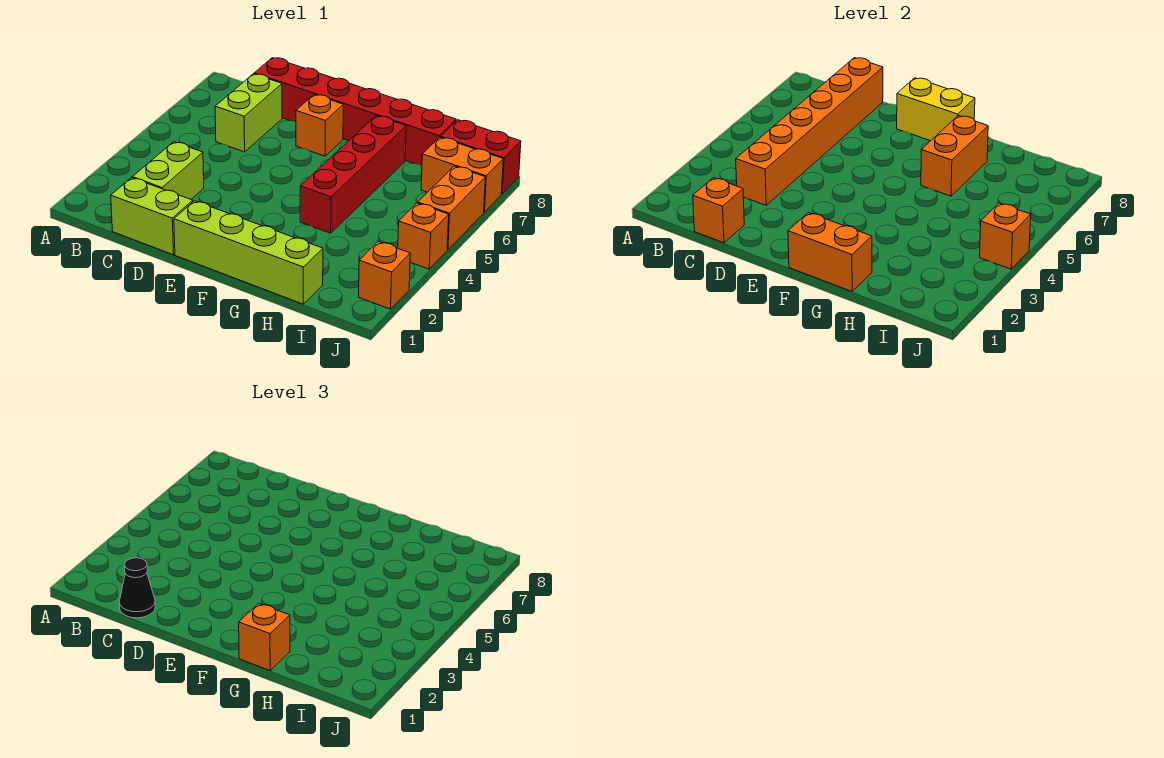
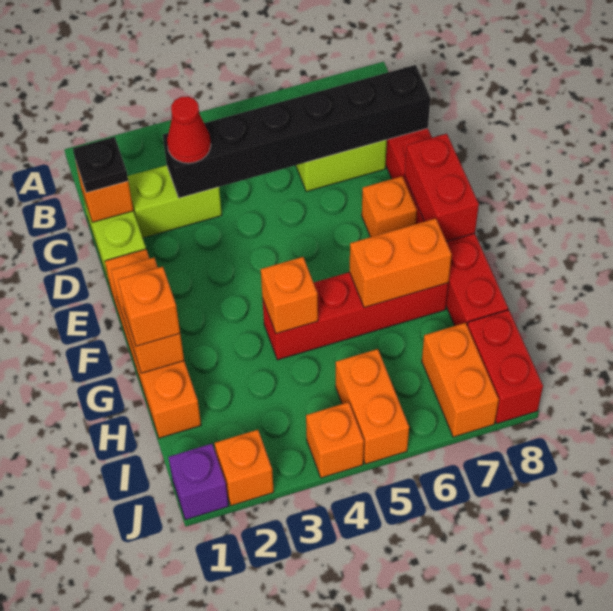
black 1x1 cone [119,558,155,618] -> black 1x1 plate [73,137,128,193]
orange 1x6 brick [736,58,883,205] -> black 1x6 brick [163,65,430,198]
none -> red 1x1 cone [167,97,211,163]
lime 1x4 brick [174,201,323,304] -> orange 1x4 brick [105,249,201,438]
yellow 1x2 brick [897,78,975,141] -> red 1x2 brick [404,134,479,242]
none -> purple 1x1 brick [168,444,228,520]
orange 1x1 brick [980,203,1031,269] -> orange 1x1 brick moved to [261,257,318,334]
orange 1x2 brick [418,166,485,250] -> orange 1x2 brick turned to [336,349,409,464]

